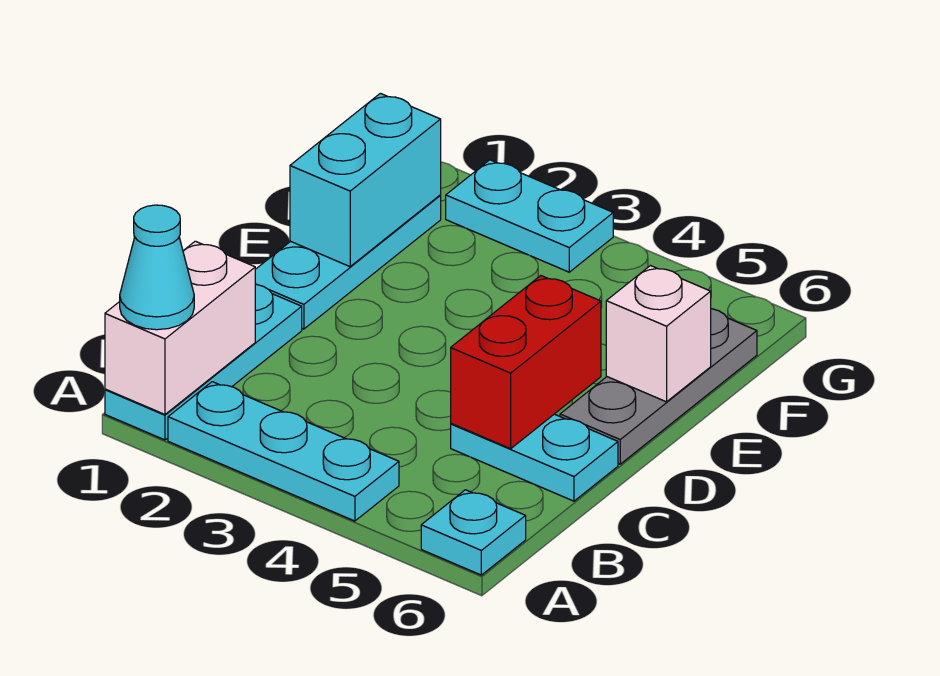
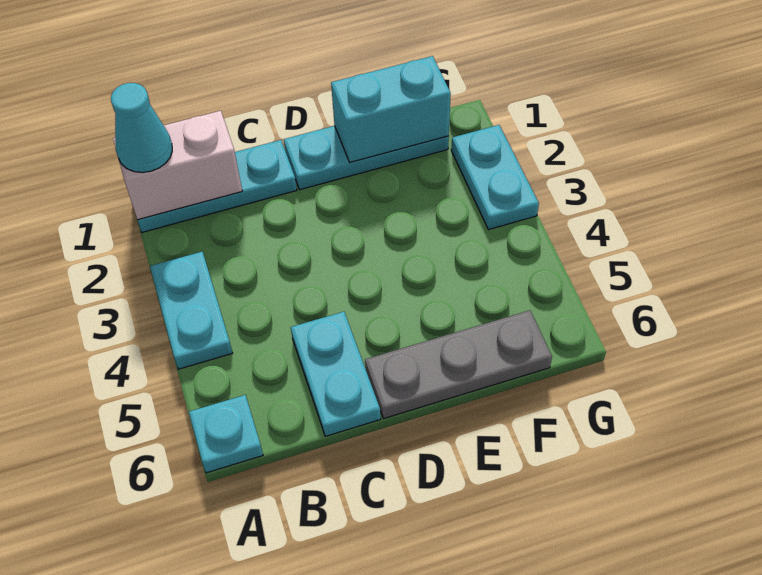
cyan 1x3 plate [168,382,399,521] -> cyan 1x2 plate [150,252,232,369]
red 1x2 brick [451,276,601,449] -> none
white 1x1 brick [606,266,711,402] -> none

